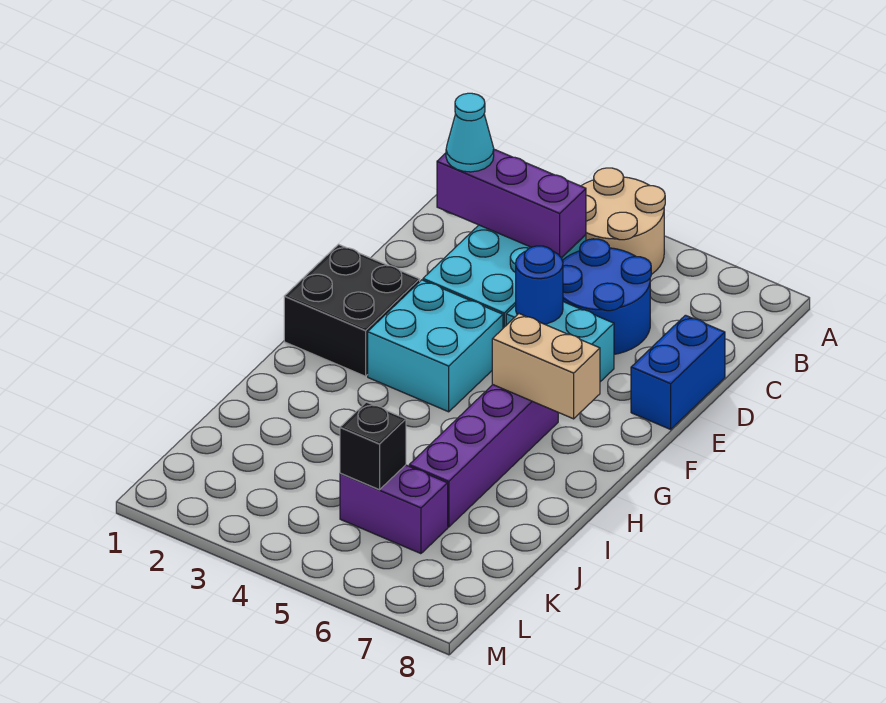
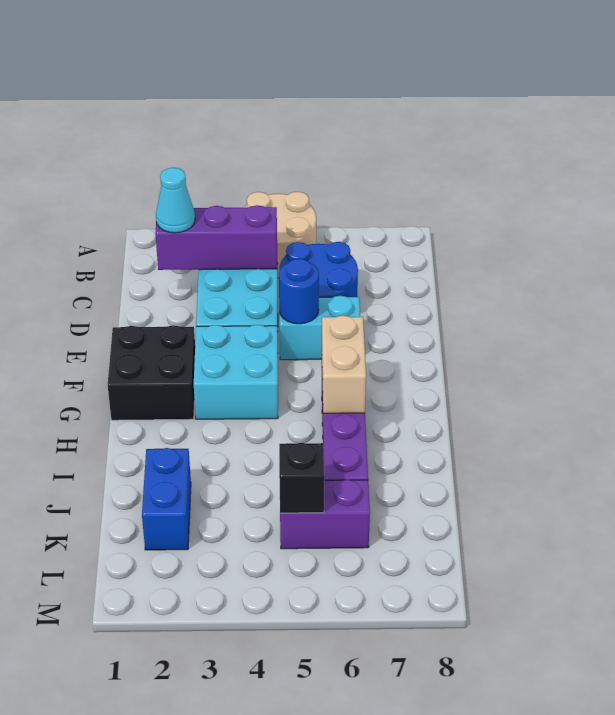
blue 1x2 brick [631,315,725,429] -> blue 1x2 brick moved to [142,448,191,550]
tan 1x2 brick [492,314,600,419] -> tan 1x2 brick turned to [322,316,366,413]

